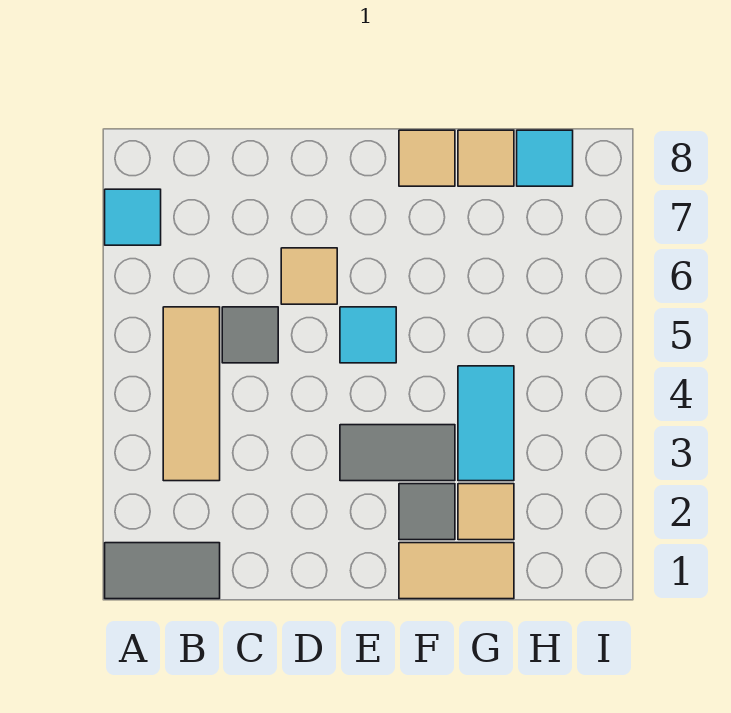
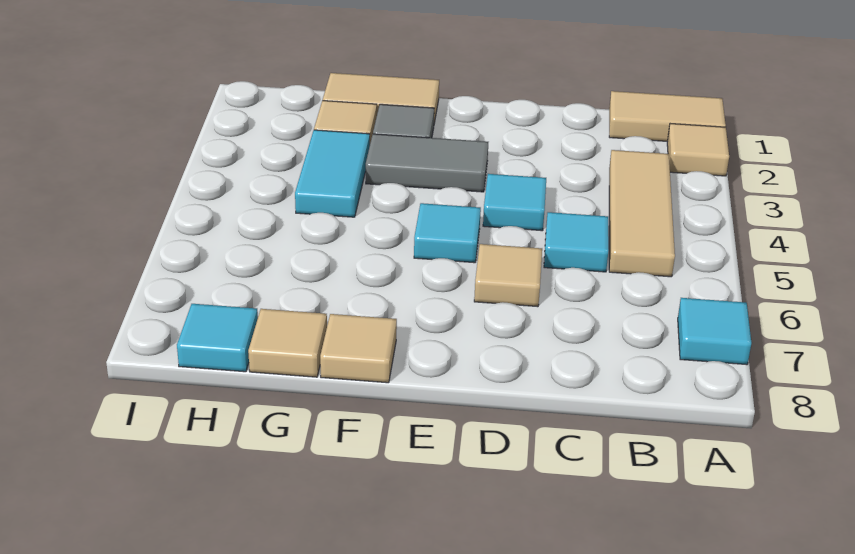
grey 1x2 tile [105,543,220,599] -> tan 1x2 tile [609,91,726,141]
none -> tan 1x1 tile [667,124,729,176]
grey 1x1 tile [222,307,278,363] -> cyan 1x1 tile [544,212,609,272]
none -> cyan 1x1 tile [483,174,546,231]

